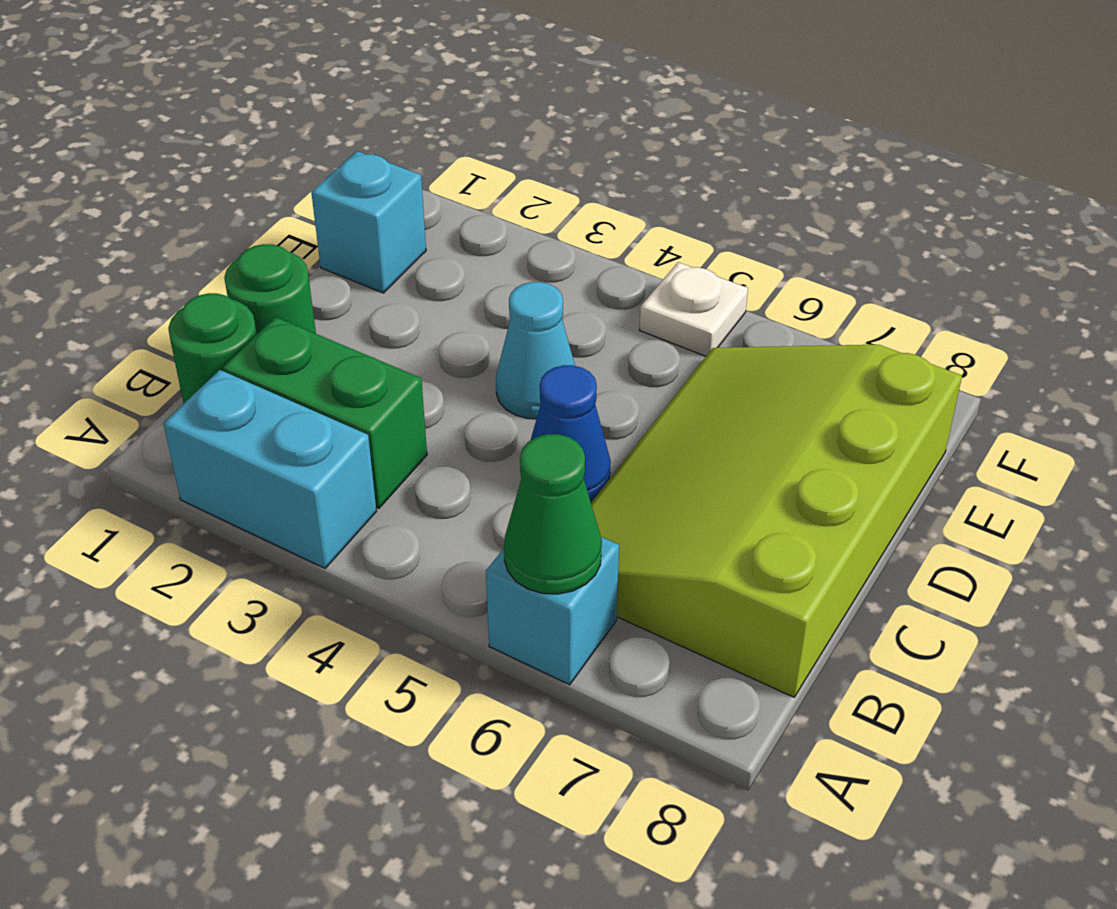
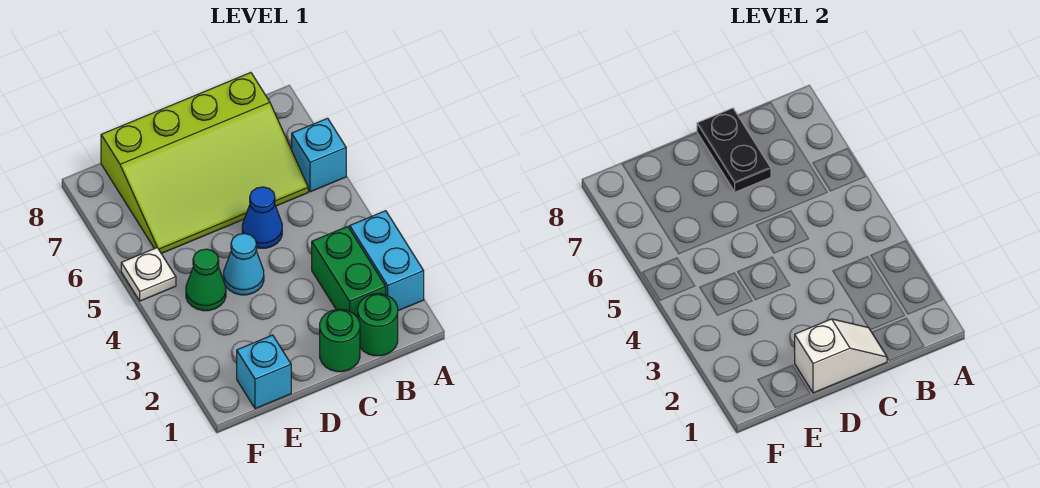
green 1x1 cone [504,434,602,594] -> green 1x1 cone moved to [186,249,226,311]
none -> white 1x2 slope [795,319,887,393]
none -> black 1x2 plate [697,108,771,192]

